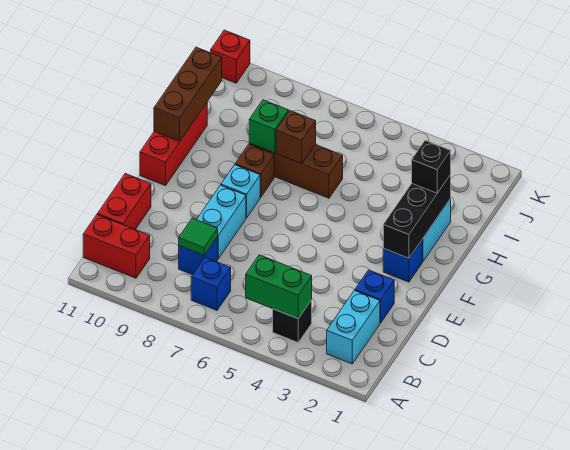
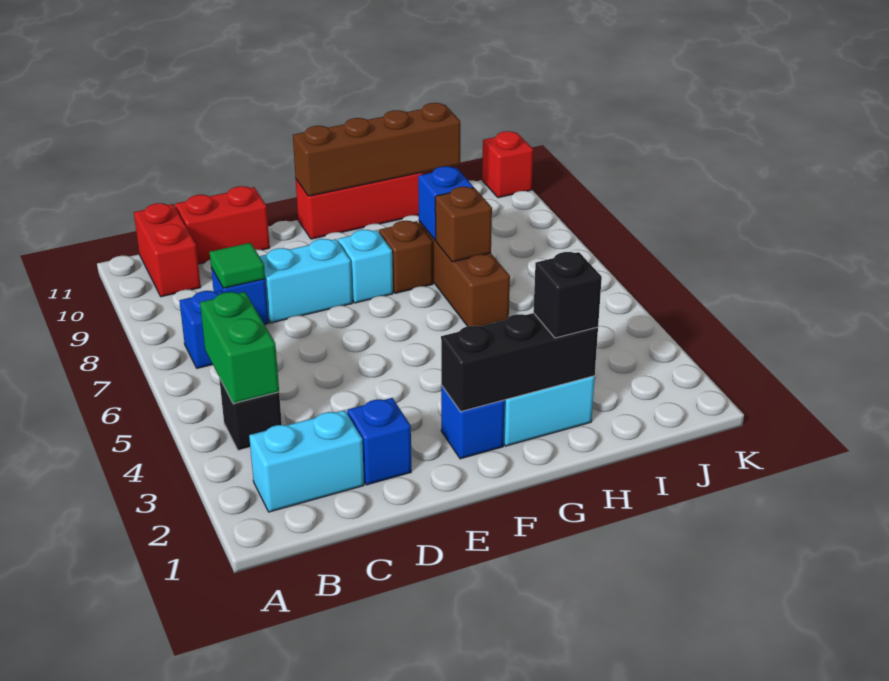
brown 1x3 brick [154,47,222,141] -> brown 1x4 brick [293,103,460,196]
green 1x1 brick [249,100,289,153] -> blue 1x1 brick [418,166,473,240]

